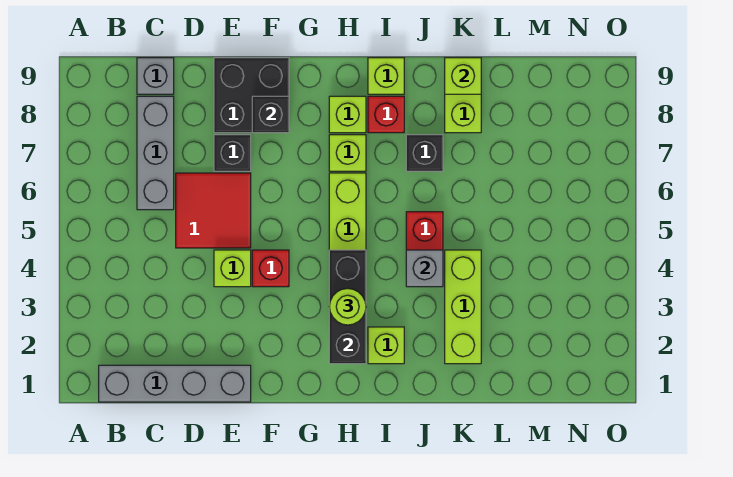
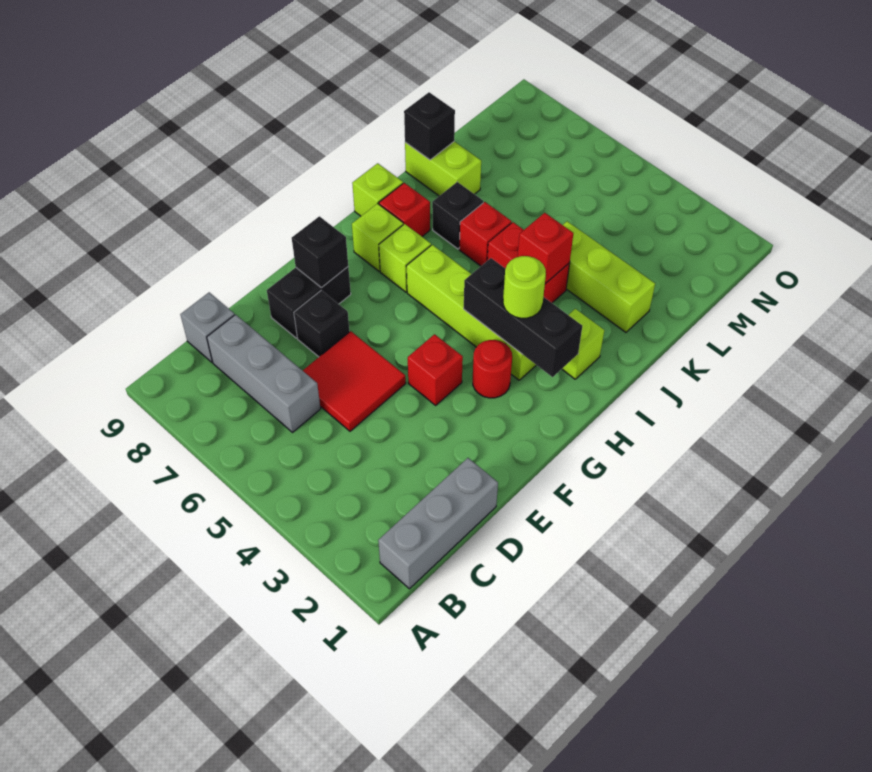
grey 1x4 brick [99,365,251,402] -> grey 1x3 brick [378,458,498,589]
lime 1x1 brick [214,250,251,287] -> none
black 2x2 brick [214,58,289,133] -> black 1x2 brick [267,267,351,338]
none -> red 1x1 round brick [473,340,512,398]
grey 1x1 brick [406,250,443,287] -> red 1x1 brick [518,213,573,284]
none -> red 1x1 brick [459,202,512,266]
lime 1x1 brick [445,58,481,94] -> black 1x1 brick [404,92,455,160]

